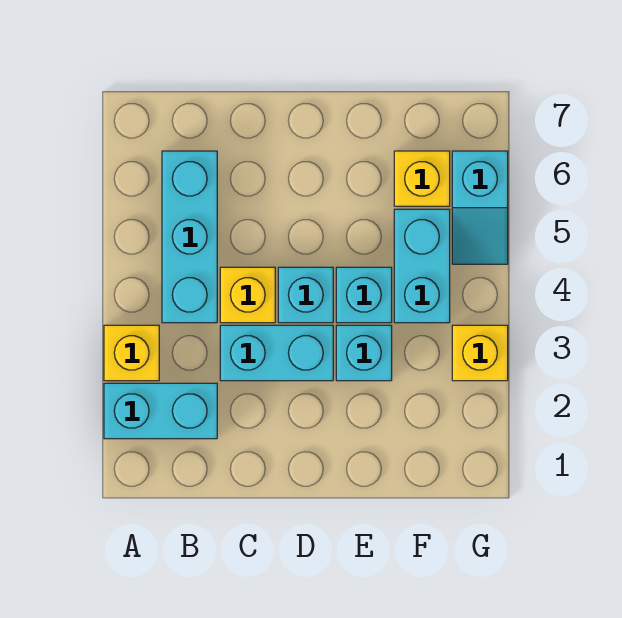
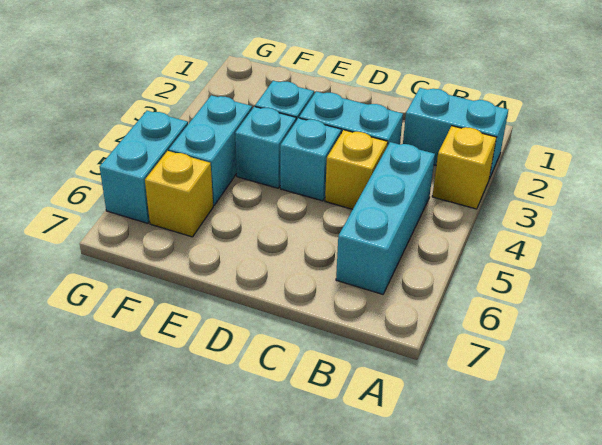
yellow 1x1 brick [452,325,508,381] -> none
cyan 1x2 slope [452,151,508,264] -> cyan 1x2 brick [100,111,188,223]

